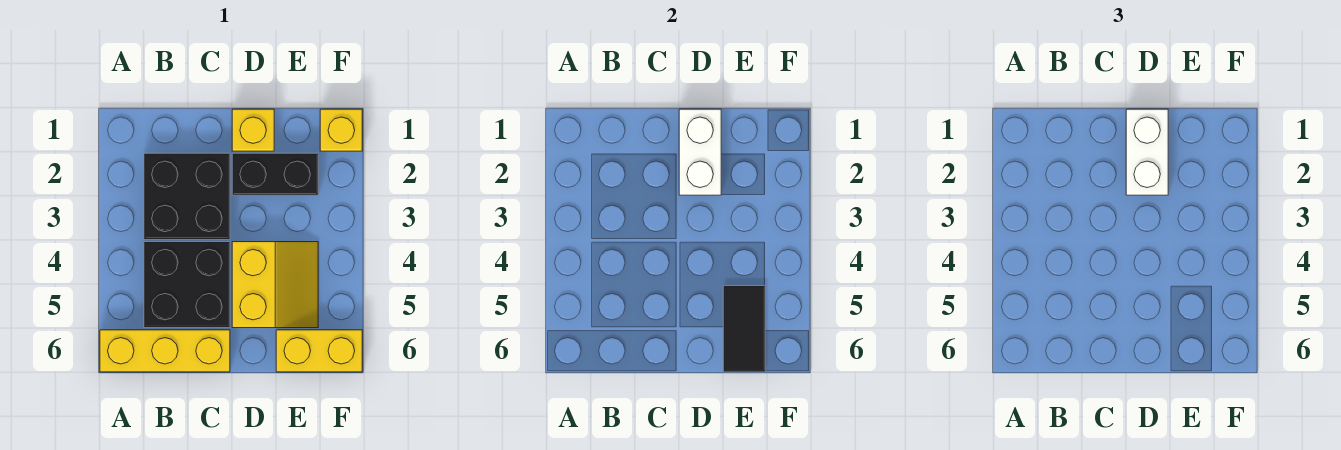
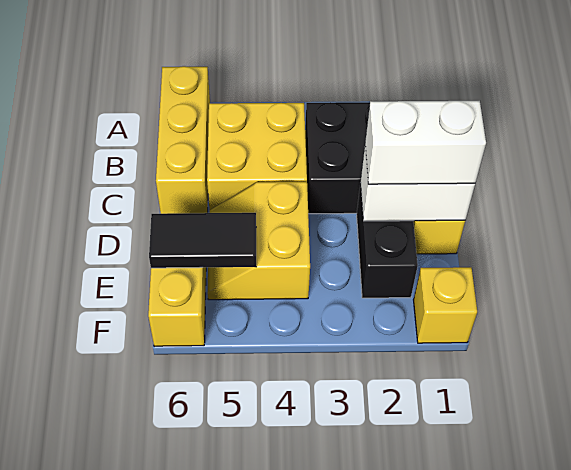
black 2x2 brick [144,242,230,328] -> yellow 2x2 brick [207,103,307,210]
yellow 2x2 slope [232,242,318,328] -> yellow 2x2 slope turned to [207,182,310,300]

